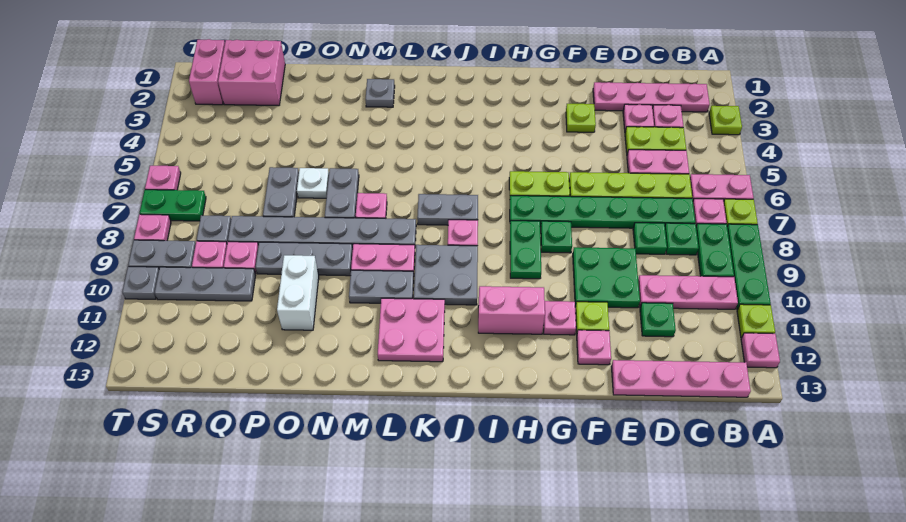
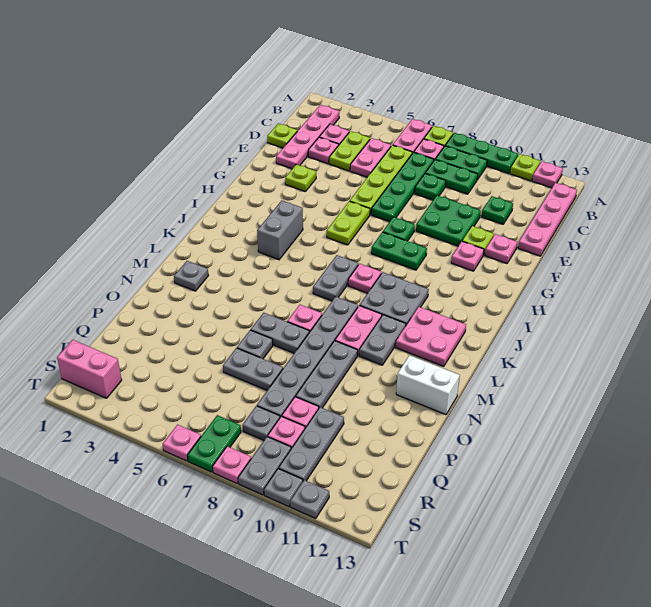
lime 1x1 plate [709,106,742,135] -> lime 1x1 plate moved to [267,123,297,148]
pink 1x3 plate [638,275,738,309] -> none
green 1x6 plate [510,196,695,228] -> green 1x4 plate [371,152,434,222]
green 1x1 plate [665,223,699,255] -> green 1x2 plate [425,160,478,194]
pink 1x2 brick [478,286,545,334] -> none
none -> grey 1x2 brick [257,201,303,260]
white 1x1 plate [297,168,329,198] -> grey 1x1 plate [237,330,273,359]
white 1x2 brick [277,255,319,330] -> white 1x2 brick moved to [396,355,460,415]
pink 2x2 brick [218,40,285,106] -> none
none -> grey 1x1 plate [290,480,329,519]

